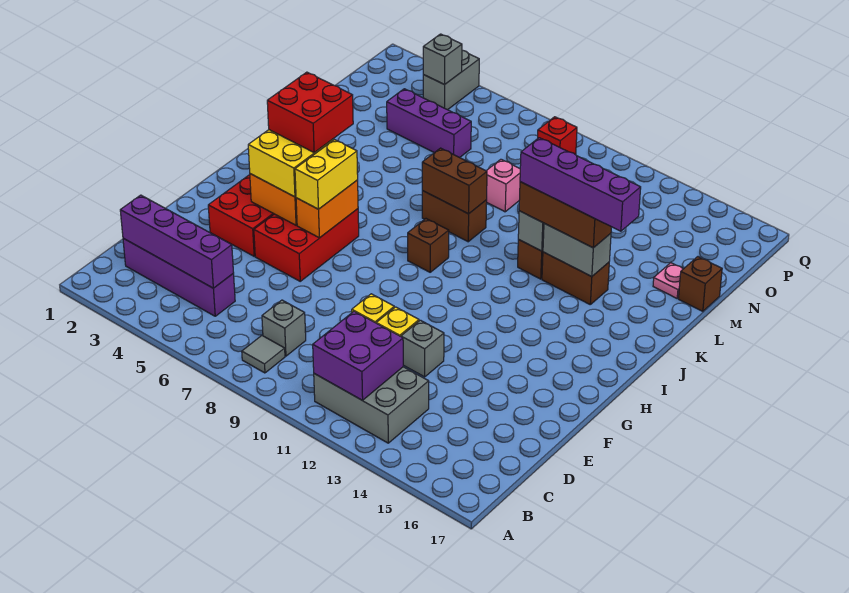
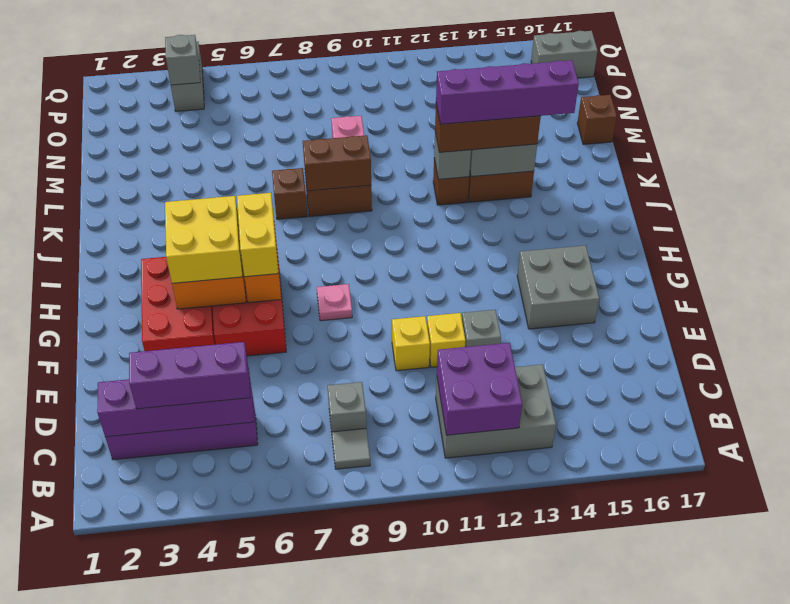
none -> grey 2x2 brick [517,245,599,329]
red 2x2 brick [267,72,353,153] -> none
brown 1x1 brick [408,219,449,272] -> brown 1x1 brick moved to [272,168,307,219]
pink 1x1 plate [653,263,683,298] -> pink 1x1 plate moved to [317,284,352,321]
purple 1x3 brick [387,89,471,158] -> purple 1x3 brick moved to [129,342,250,409]
red 1x1 brick [538,117,577,155] -> none
none -> grey 1x2 brick [531,31,598,78]

